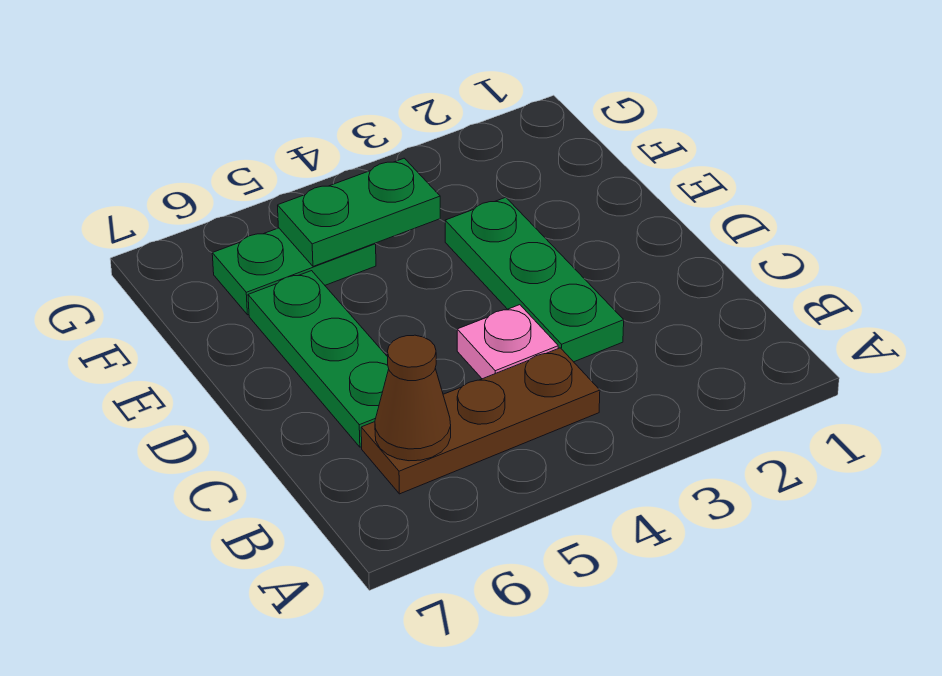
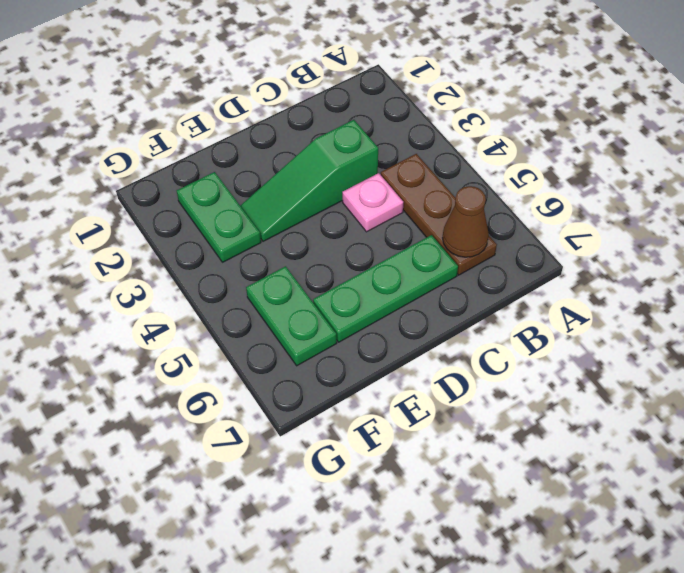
green 1x3 plate [445,197,624,362] -> green 1x3 slope [240,120,378,241]
green 1x2 plate [278,158,440,266] -> green 1x2 plate moved to [177,172,261,262]

